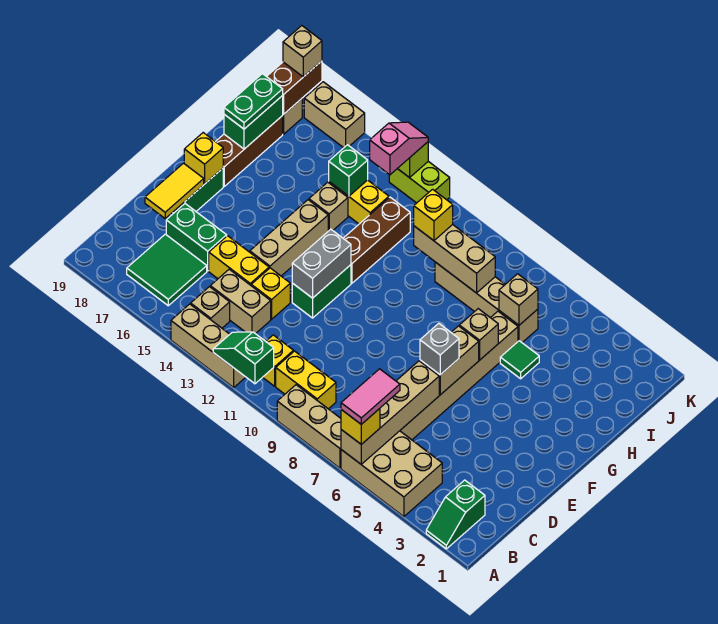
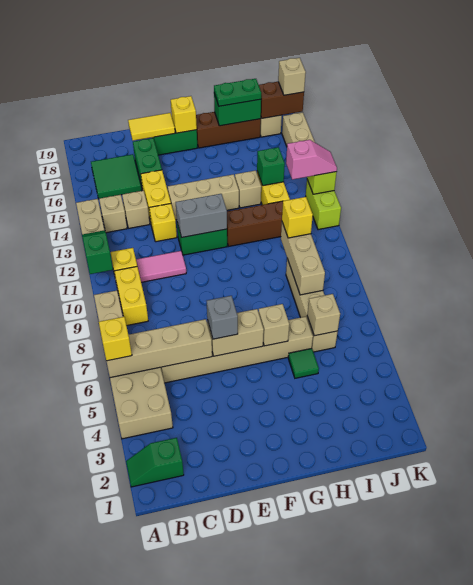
pink 1x2 tile [341,369,400,424] -> pink 1x2 tile moved to [136,251,186,282]
tan 1x2 brick [210,269,271,334] -> tan 1x1 brick [122,191,150,228]

